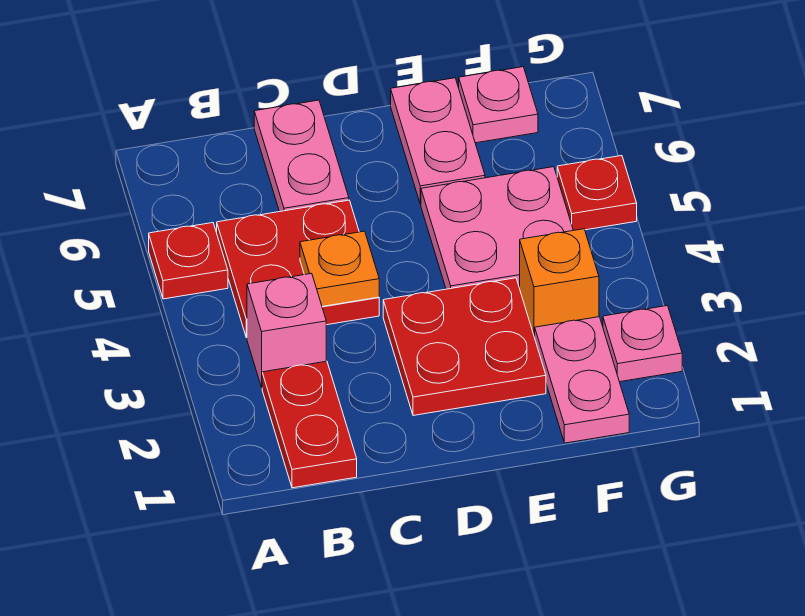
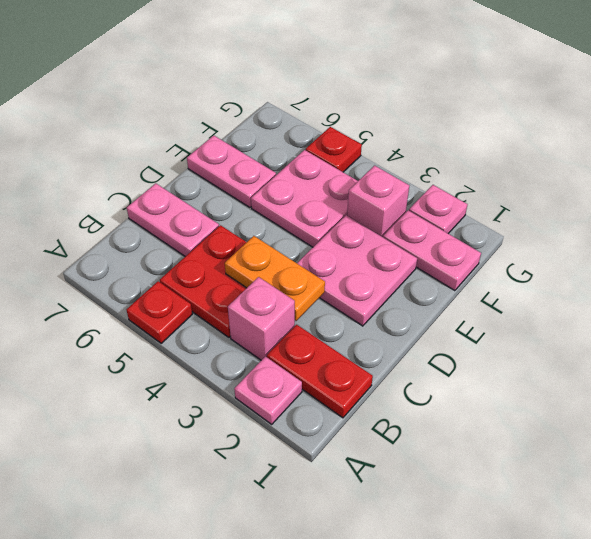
orange 1x1 plate [300,231,379,306] -> orange 1x2 plate [225,236,325,321]
red 2x2 plate [383,278,546,416] -> pink 2x2 plate [297,215,417,326]
orange 1x1 brick [520,229,599,337] -> pink 1x1 brick [347,166,409,237]
pink 1x1 plate [459,67,538,143] -> pink 1x1 plate moved to [234,356,302,424]

